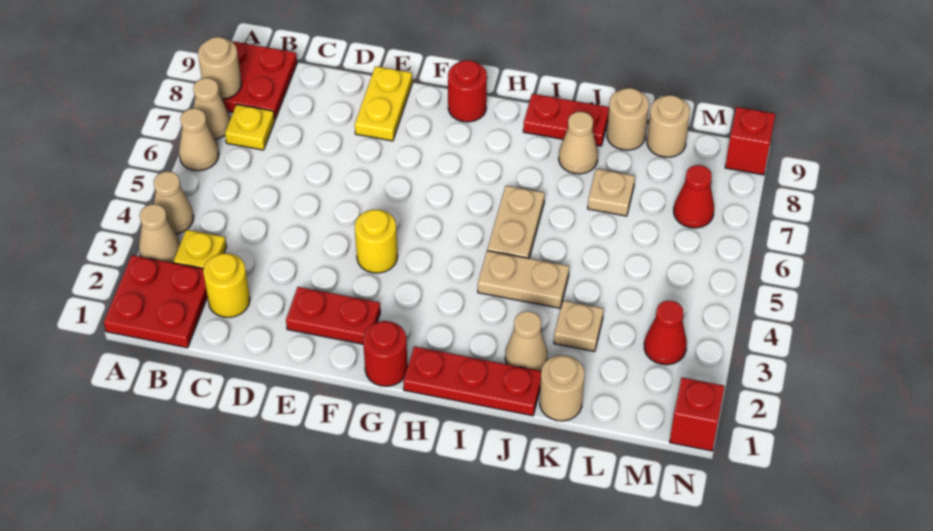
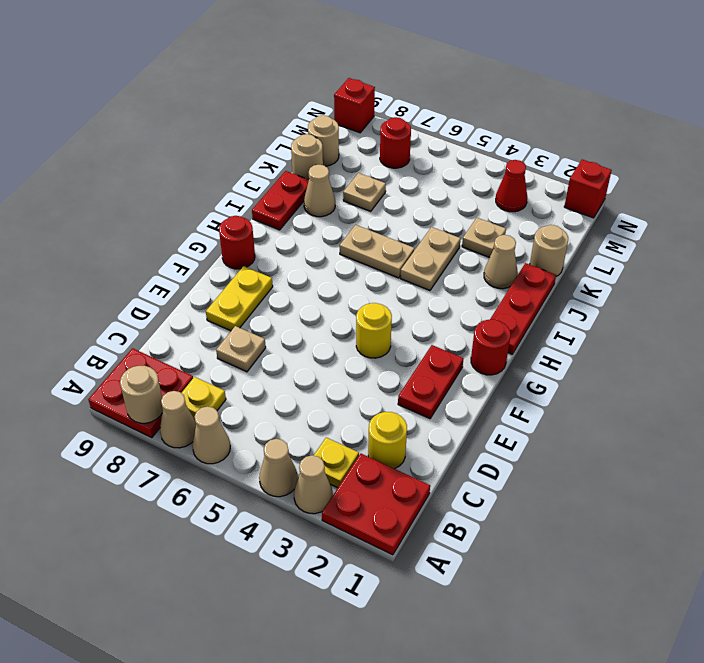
none -> tan 1x1 plate [216,326,266,372]
yellow 1x2 plate [355,66,412,141] -> yellow 1x2 plate turned to [206,266,273,331]
red 1x1 cone [674,165,714,228] -> red 1x1 round brick [380,117,411,168]

